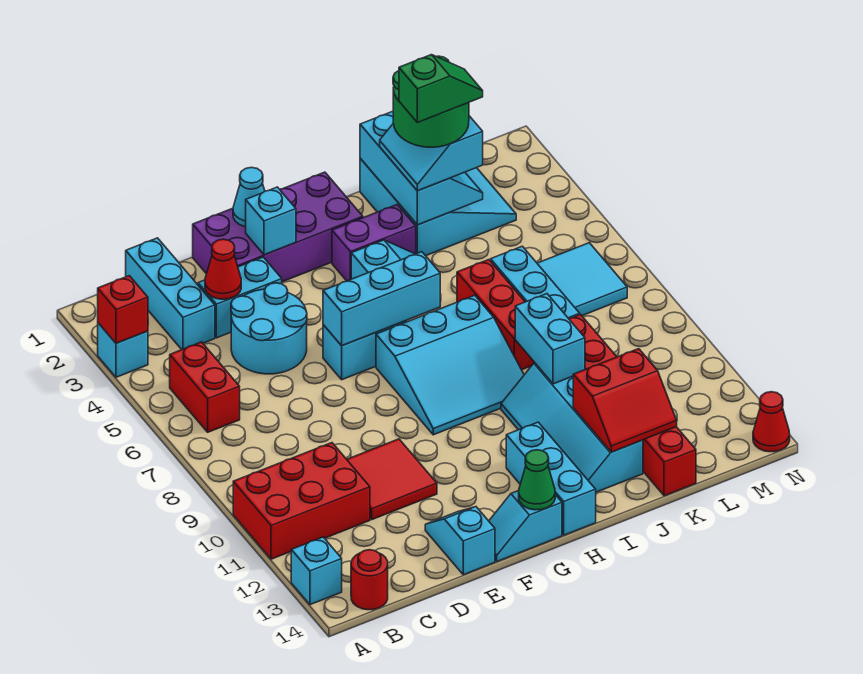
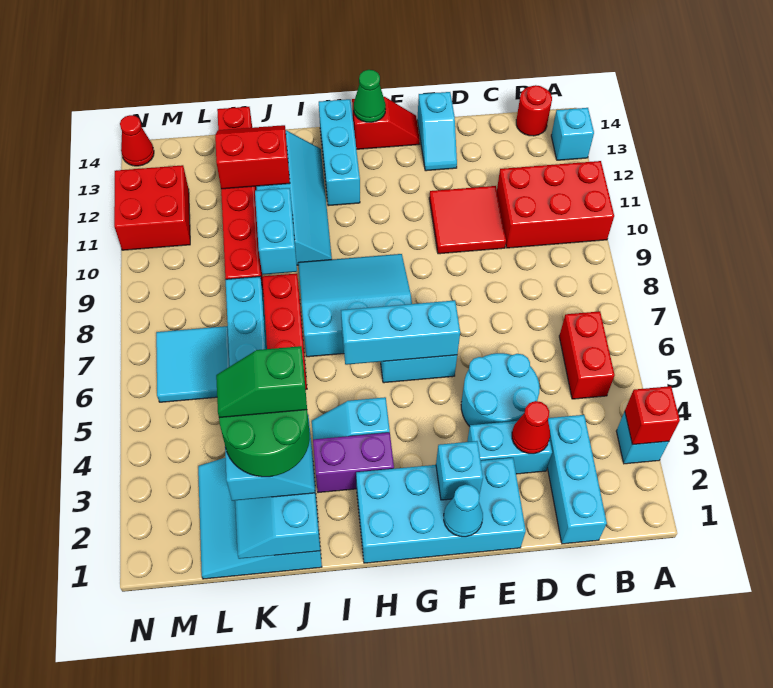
purple 2x4 brick [193,172,363,282] -> cyan 2x4 brick [356,458,526,563]
cyan 1x2 slope [489,491,562,561] -> red 1x2 slope [352,97,420,149]
none -> red 2x2 brick [114,165,190,250]

